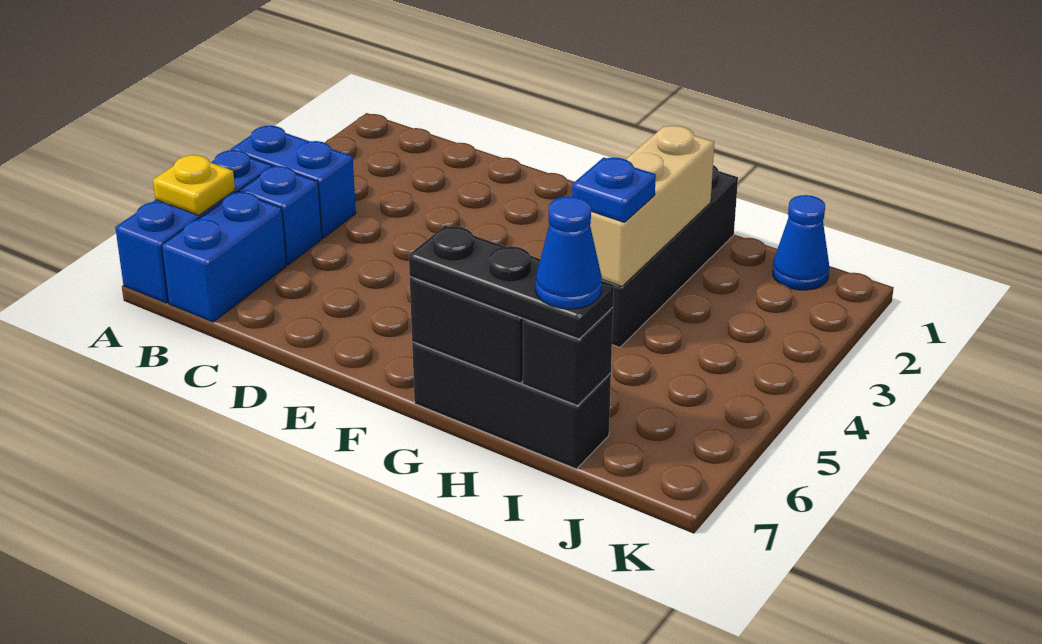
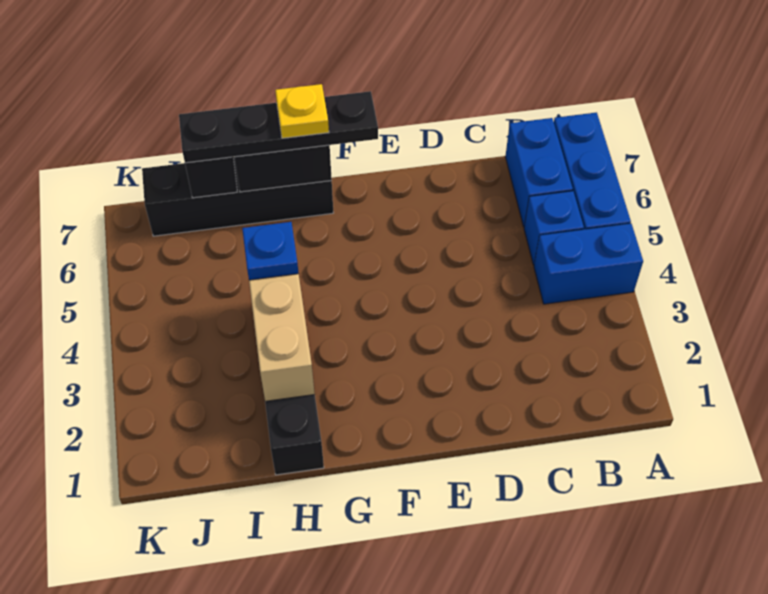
yellow 1x1 plate [153,155,235,215] -> yellow 1x1 plate moved to [275,84,329,138]
black 1x3 brick [412,342,611,469] -> black 1x4 brick [142,157,333,236]
black 1x3 plate [409,225,614,339] -> black 1x4 plate [179,91,378,163]
blue 1x1 cone [536,196,602,309] -> none
blue 1x1 cone [773,195,829,290] -> none

